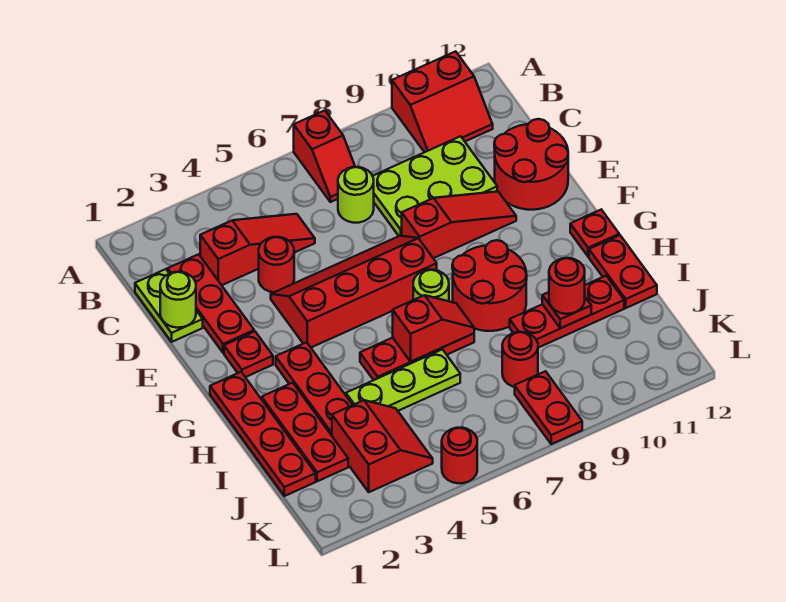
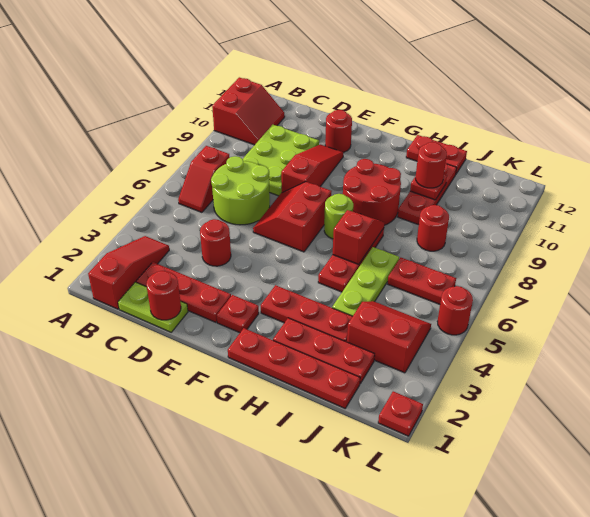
red 1x2 slope [294,110,355,202] -> red 1x2 slope turned to [178,146,230,212]
red 1x3 slope [200,214,315,285] -> red 1x3 slope moved to [88,236,169,309]
lime 1x1 round brick [338,167,374,223] -> lime 2x2 round brick [211,156,270,225]
lime 1x1 round brick [160,272,196,328] -> red 1x1 round brick [146,271,181,320]
red 2x2 round brick [494,119,568,210] -> red 1x1 round brick [325,110,352,152]
red 2x4 slope [271,236,437,347] -> red 2x2 slope [253,182,332,252]
red 1x1 plate [570,210,619,257] -> red 1x1 plate moved to [378,391,423,436]
red 1x2 plate [515,371,582,444] -> red 1x2 plate moved to [388,257,456,304]

